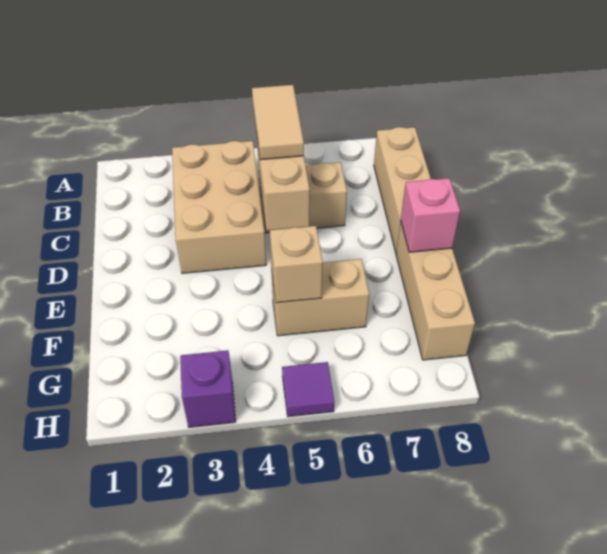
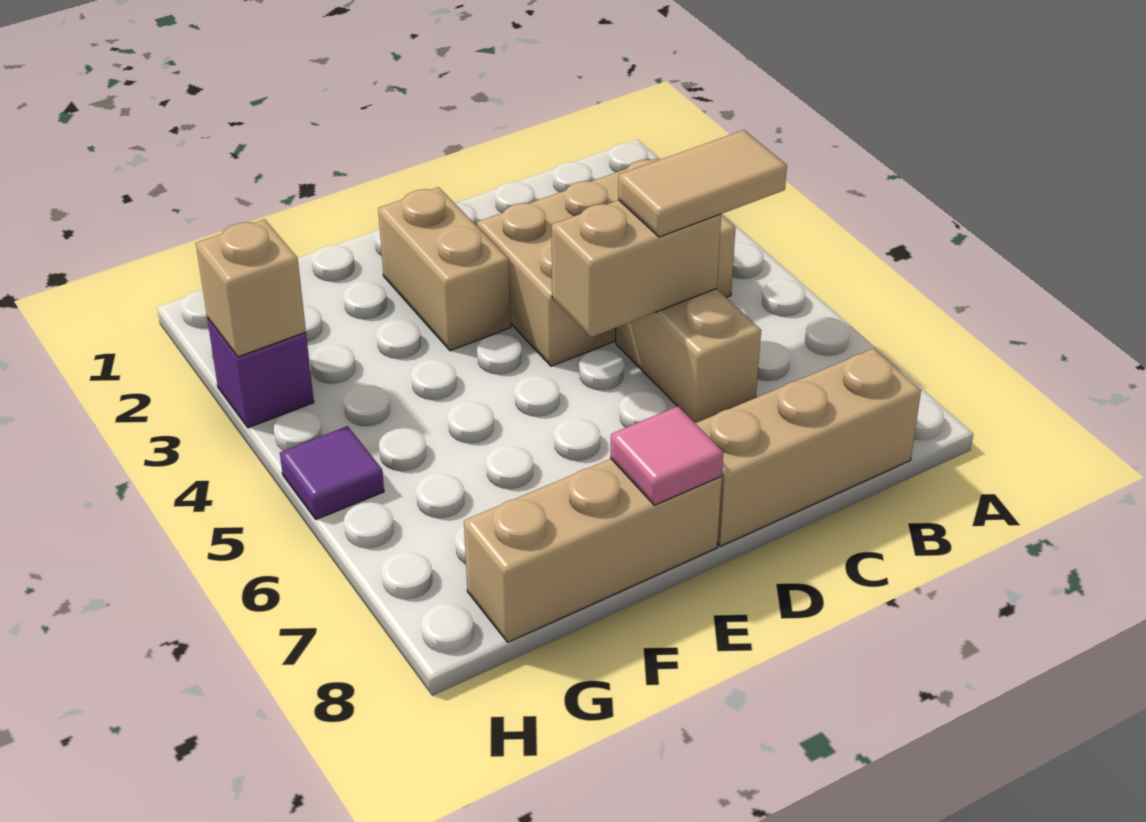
pink 1x1 brick [401,178,460,252] -> pink 1x1 tile [610,406,723,505]
tan 1x2 brick [271,259,369,336] -> tan 1x2 brick moved to [378,187,511,351]
tan 1x1 brick [270,226,323,303] -> tan 1x1 brick moved to [196,219,306,357]

